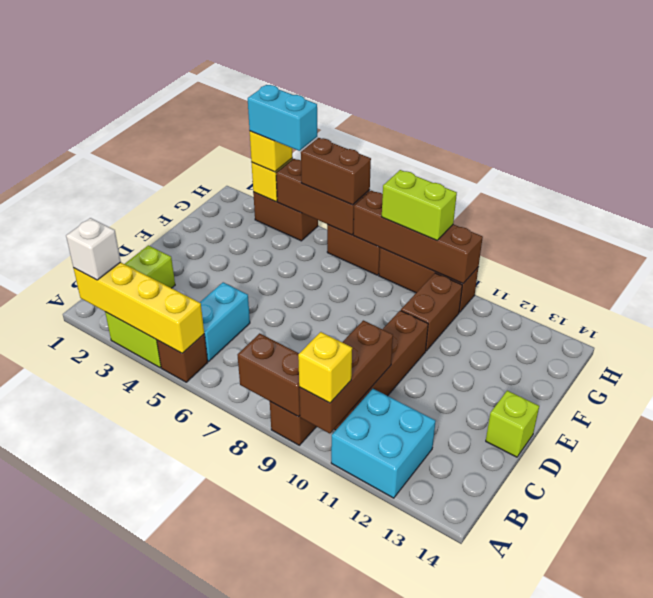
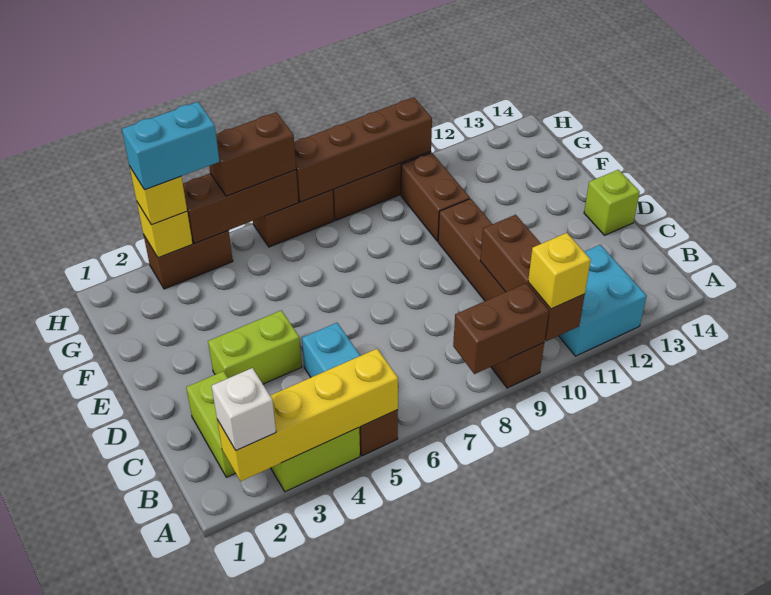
lime 1x2 brick [382,170,457,240] -> lime 1x2 brick moved to [208,310,302,384]

